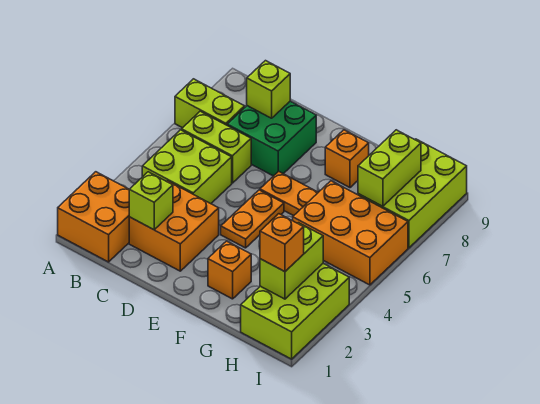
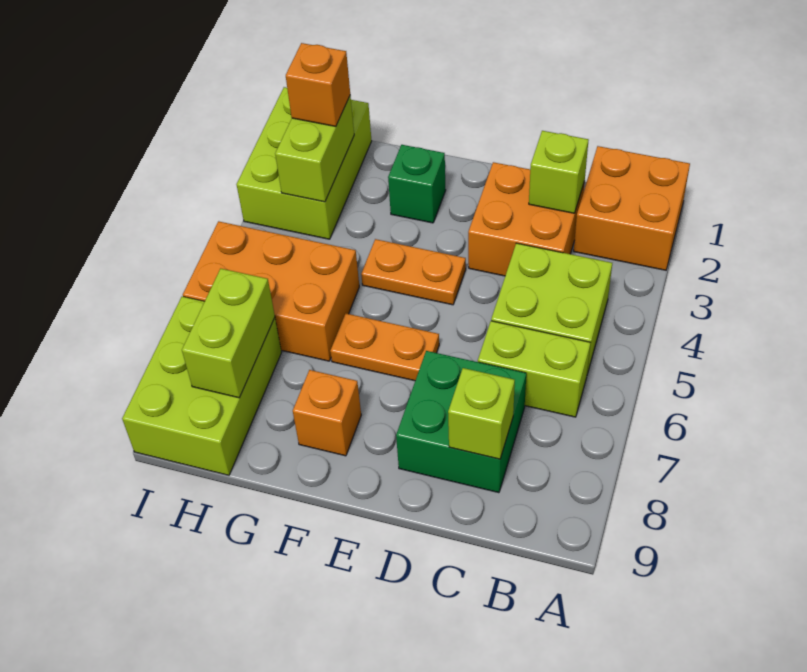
lime 1x2 brick [175,79,245,128] -> none
orange 1x2 plate [221,190,284,248] -> orange 1x2 plate turned to [361,239,466,305]
orange 1x1 brick [208,241,251,299] -> green 1x1 brick [388,145,446,223]

